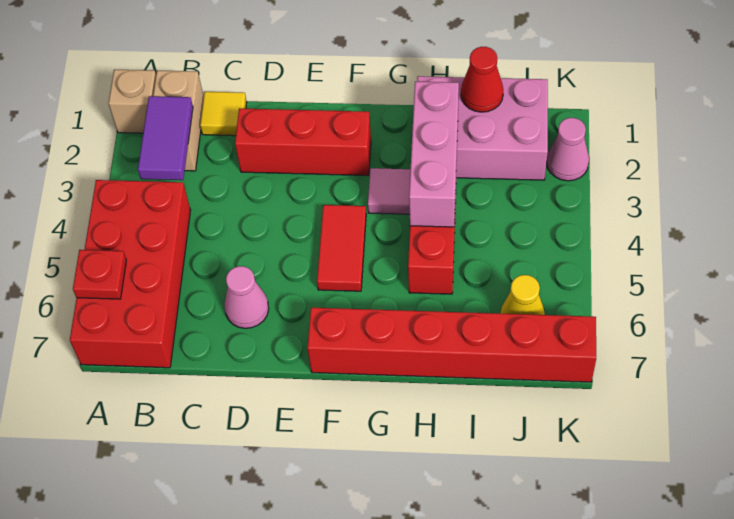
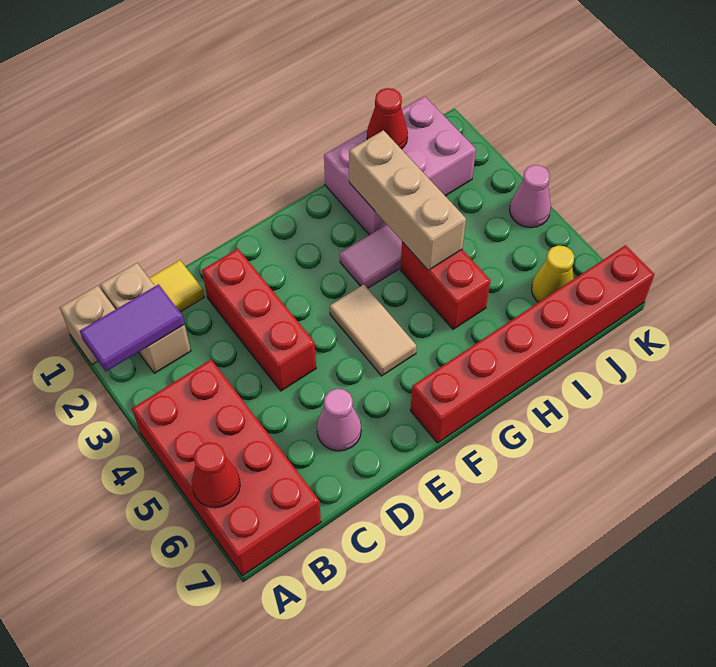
red 1x1 plate [73,250,126,299] -> red 1x1 cone [192,442,240,508]
purple 1x2 tile [138,96,193,180] -> purple 1x2 tile turned to [80,284,184,371]
red 1x3 brick [235,108,371,176] -> red 1x3 brick turned to [202,249,316,391]
red 1x2 tile [317,205,366,291] -> tan 1x2 tile [330,285,416,376]
pink 1x3 brick [409,82,459,227] -> tan 1x3 brick [349,130,466,270]
pink 1x1 cone [547,118,589,181] -> pink 1x1 cone moved to [510,165,551,228]

